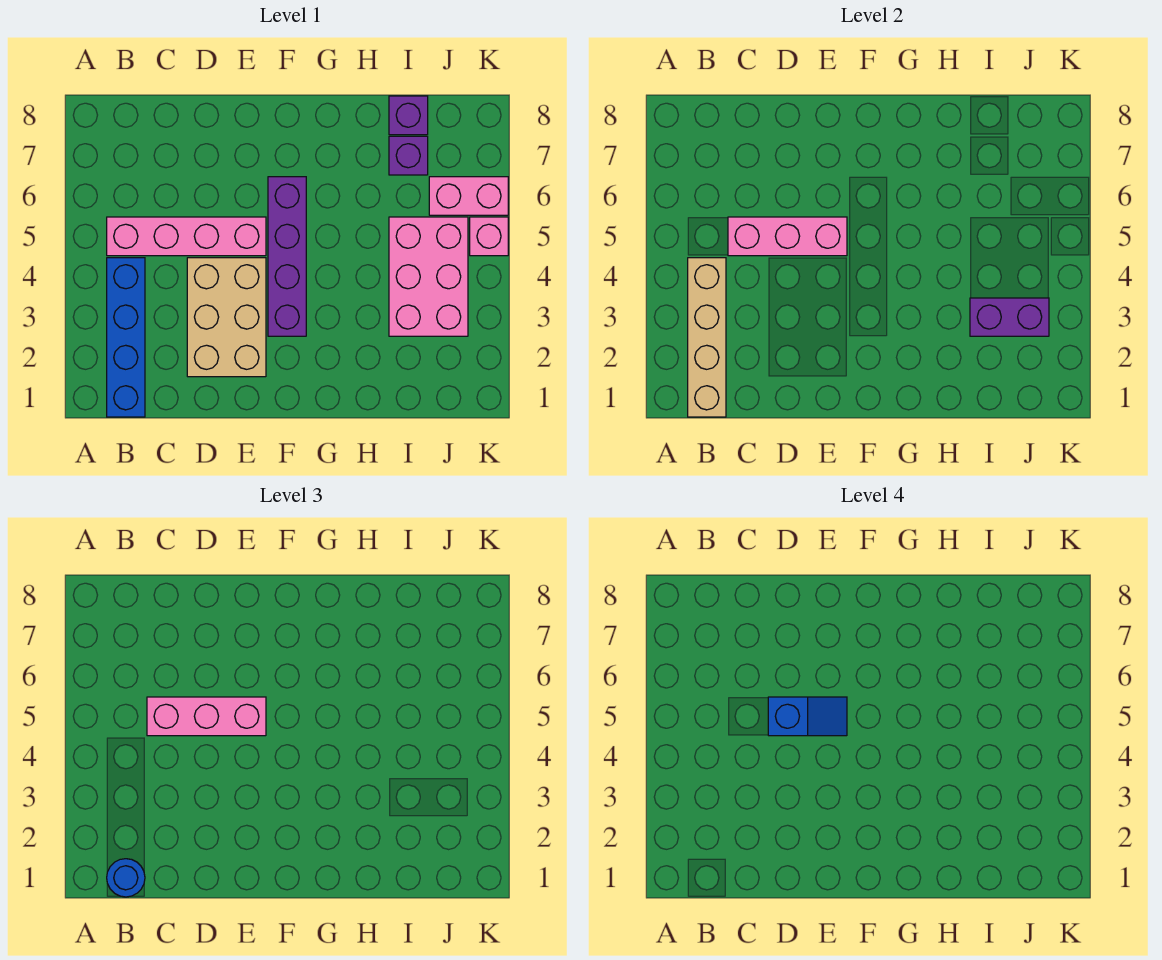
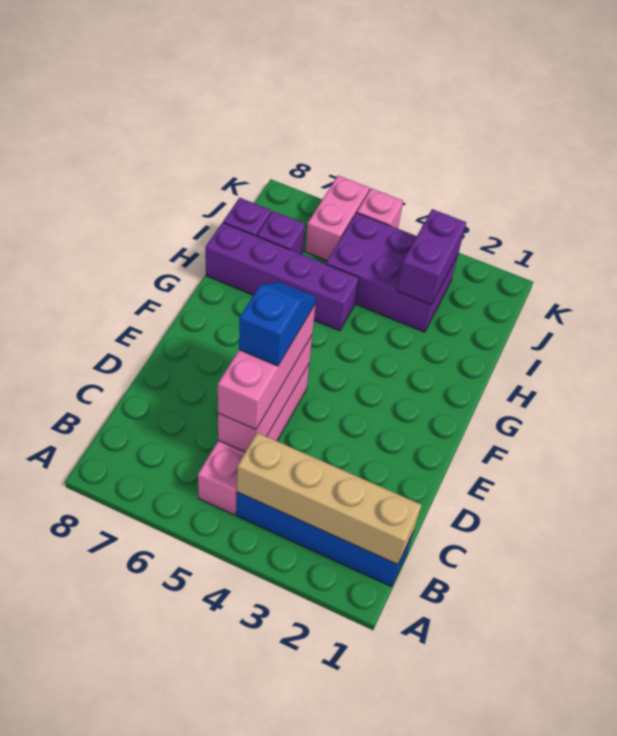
blue 1x1 round brick [107,859,145,897] -> none
tan 2x3 brick [187,258,266,377] -> none
purple 1x4 brick [268,177,306,336] -> purple 1x4 brick moved to [205,223,359,331]
pink 2x3 brick [389,217,468,336] -> purple 2x3 brick [326,213,458,332]

